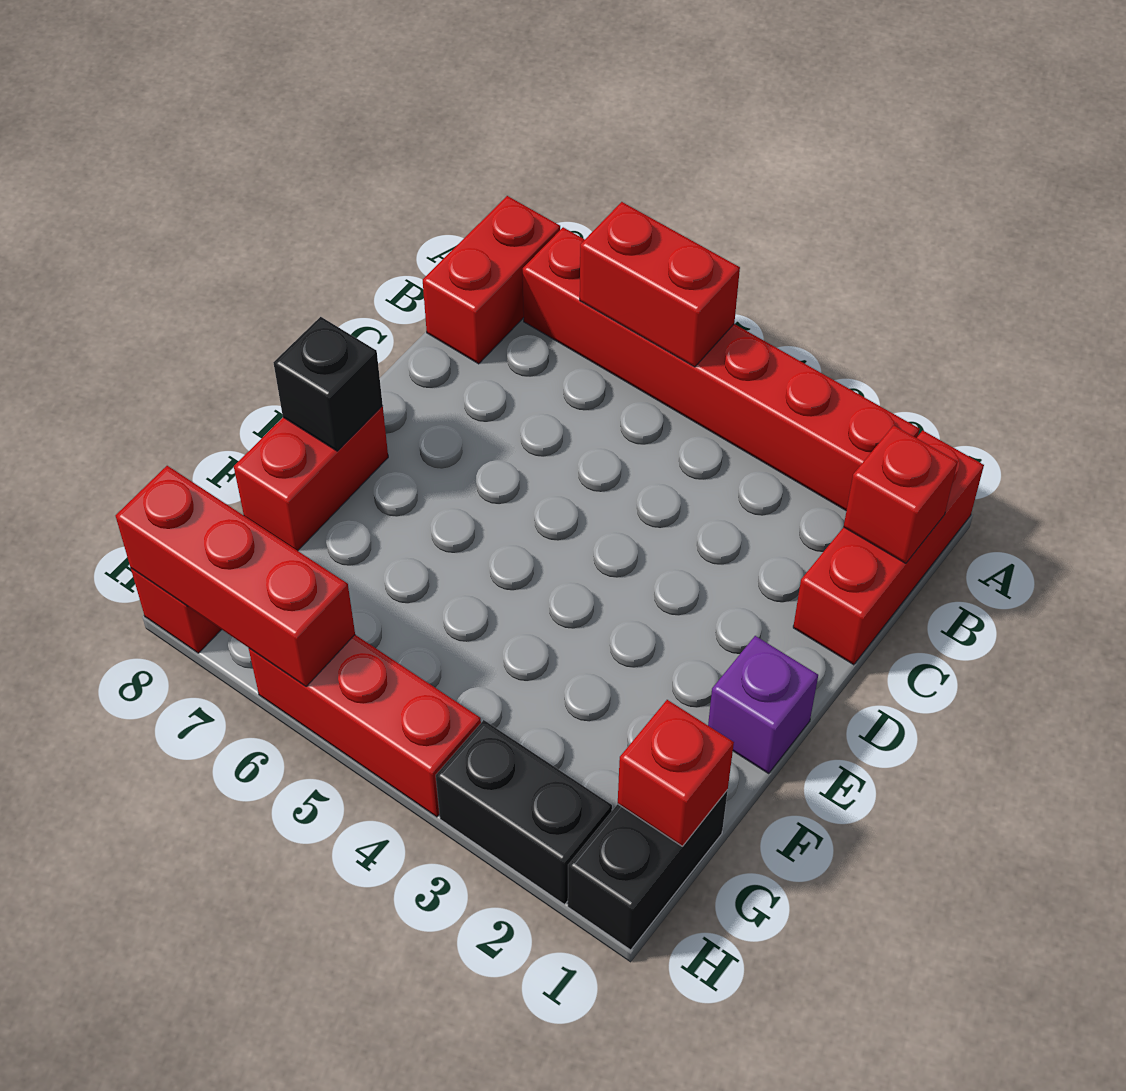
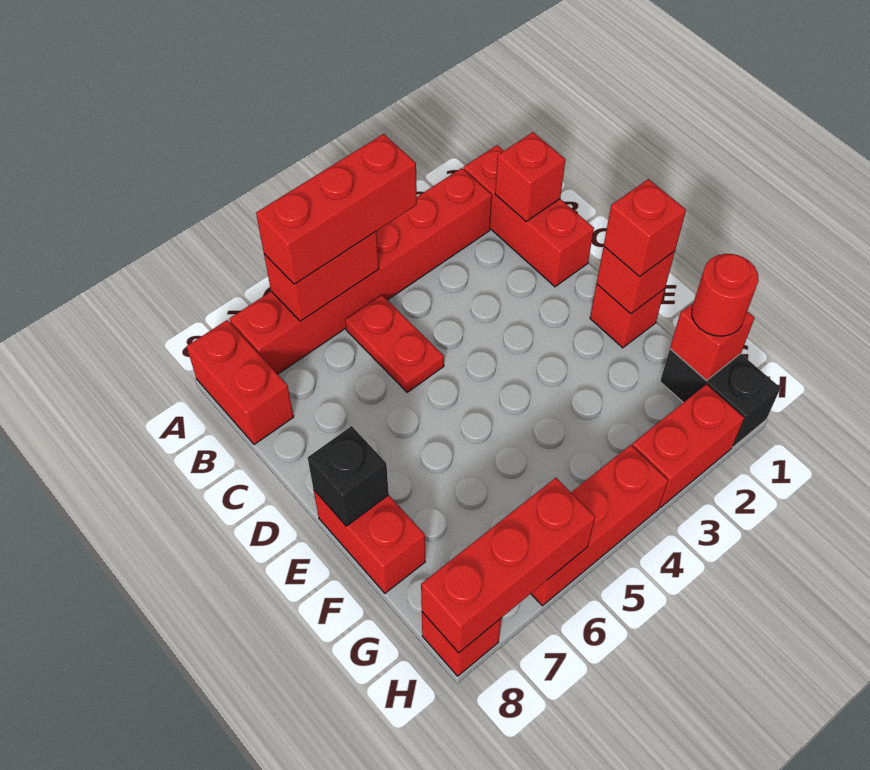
none -> red 1x3 brick [256,134,417,284]
none -> red 1x2 plate [345,295,444,392]
purple 1x1 brick [708,636,818,773] -> red 1x1 brick [590,284,665,348]
none -> red 1x1 brick [597,247,675,314]
none -> red 1x1 brick [604,179,686,276]
none -> red 1x1 round brick [692,254,759,336]
black 1x2 brick [436,720,612,904] -> red 1x2 brick [632,384,744,508]

